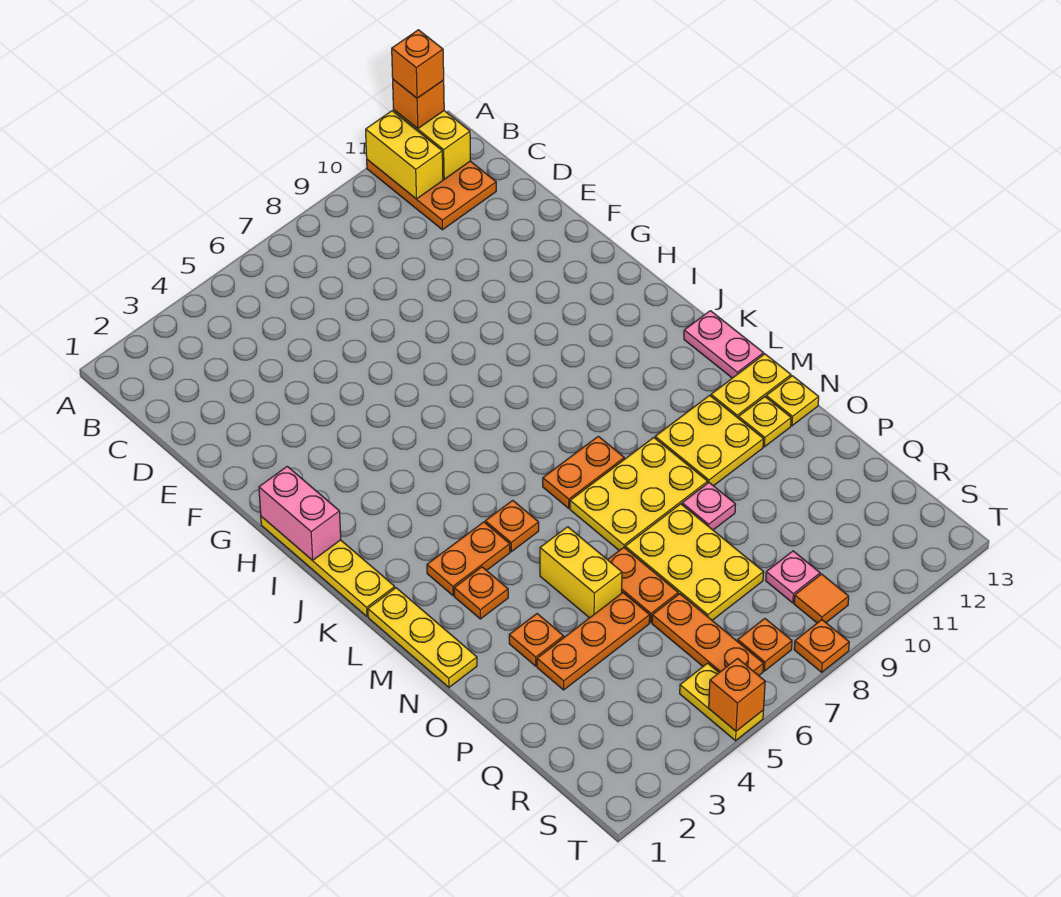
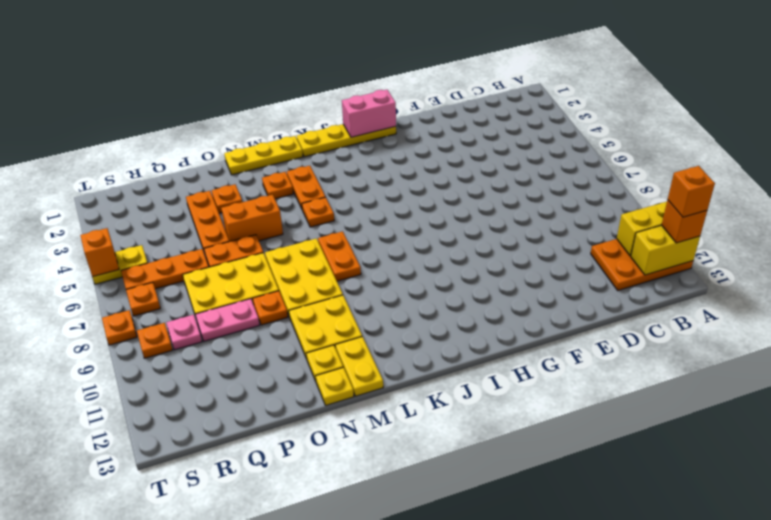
pink 1x2 plate [684,311,764,378] -> pink 1x2 plate moved to [195,299,260,341]
yellow 1x2 brick [540,527,622,618] -> orange 1x2 brick [221,195,283,242]
pink 1x1 plate [682,483,736,530] -> orange 1x1 plate [253,291,288,325]
orange 1x1 tile [794,574,849,623] -> orange 1x1 plate [137,323,172,358]

